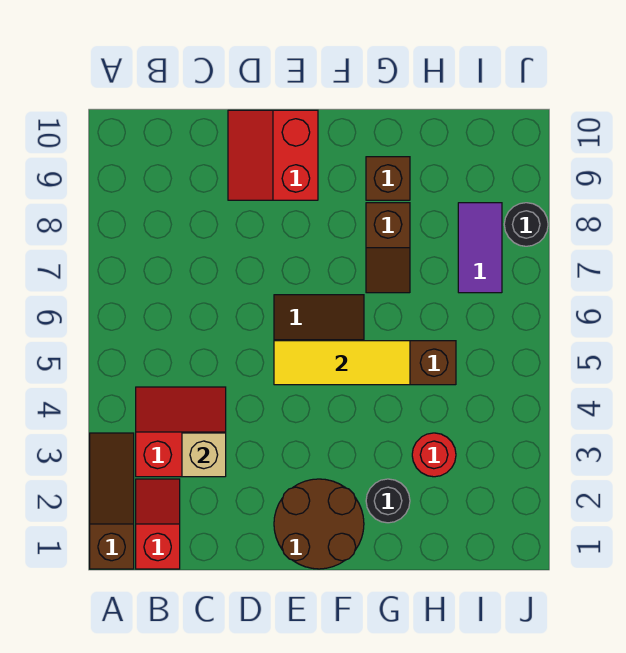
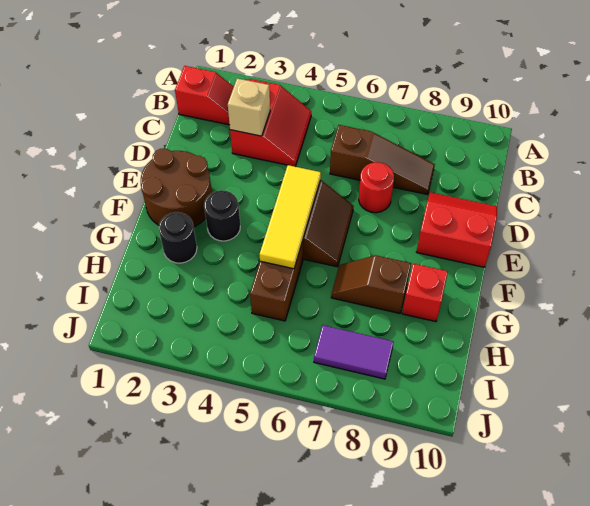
brown 1x3 slope [90,433,134,569] -> brown 1x3 slope moved to [330,125,435,195]
brown 1x1 brick [366,157,410,200] -> red 1x1 brick [402,264,448,322]
red 1x1 round brick [412,433,456,477] -> red 1x1 round brick moved to [359,162,394,213]
black 1x1 round brick [504,203,548,246] -> black 1x1 round brick moved to [204,190,240,241]

